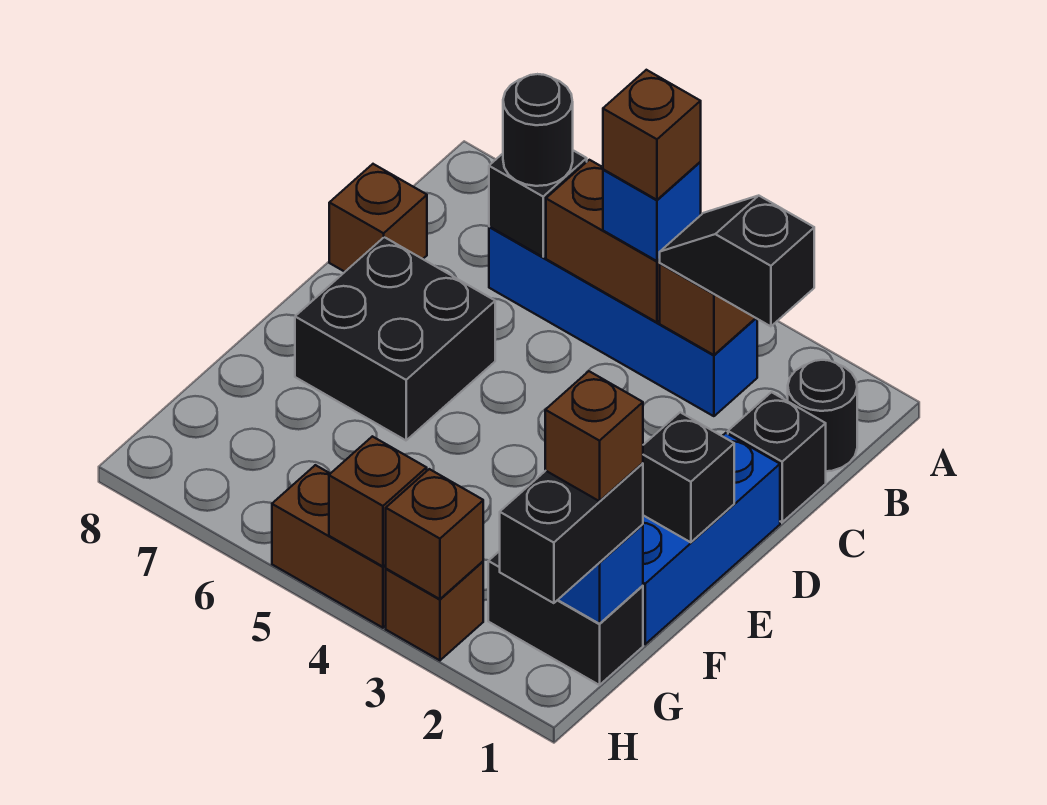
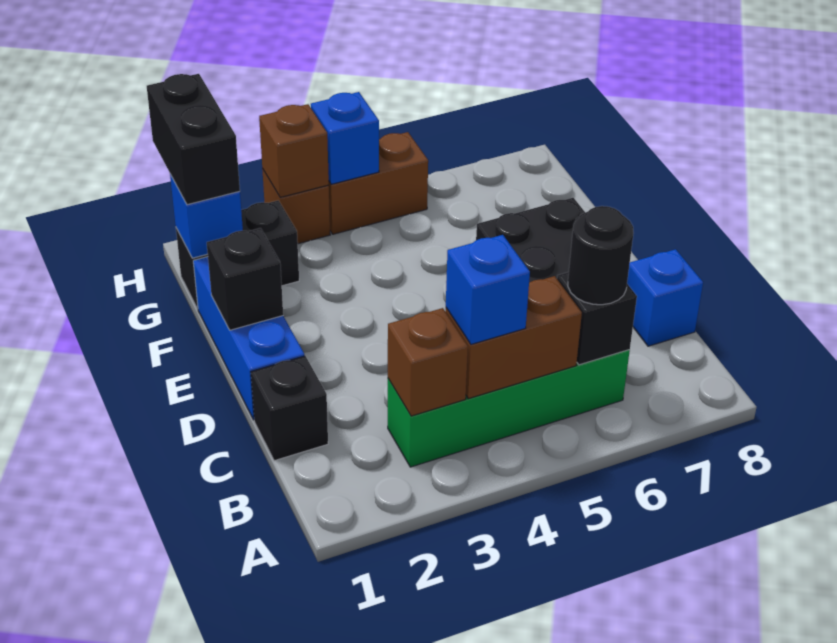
black 1x1 round brick [788,360,857,471] -> none
black 1x2 slope [660,196,814,326] -> none
blue 1x4 brick [489,227,757,416] -> green 1x4 brick [388,350,630,467]
brown 1x1 brick [603,70,701,200] -> none
brown 1x1 brick [329,164,427,272] -> blue 1x1 brick [627,249,703,346]
brown 1x1 brick [545,371,643,501] -> none
brown 1x1 brick [329,436,427,566] -> blue 1x1 brick [311,92,379,184]

